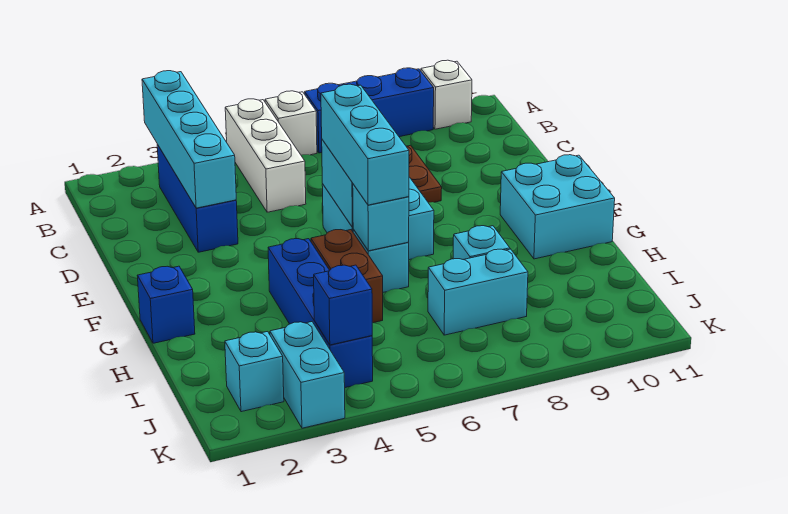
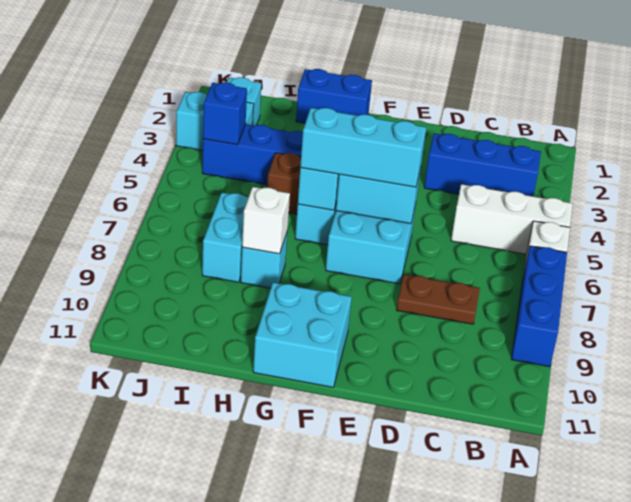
cyan 1x4 brick [142,71,236,208] -> none
white 1x1 brick [421,60,472,129] -> white 1x1 brick moved to [242,187,290,254]
blue 1x1 brick [137,266,195,343] -> blue 1x2 brick [296,69,372,123]

